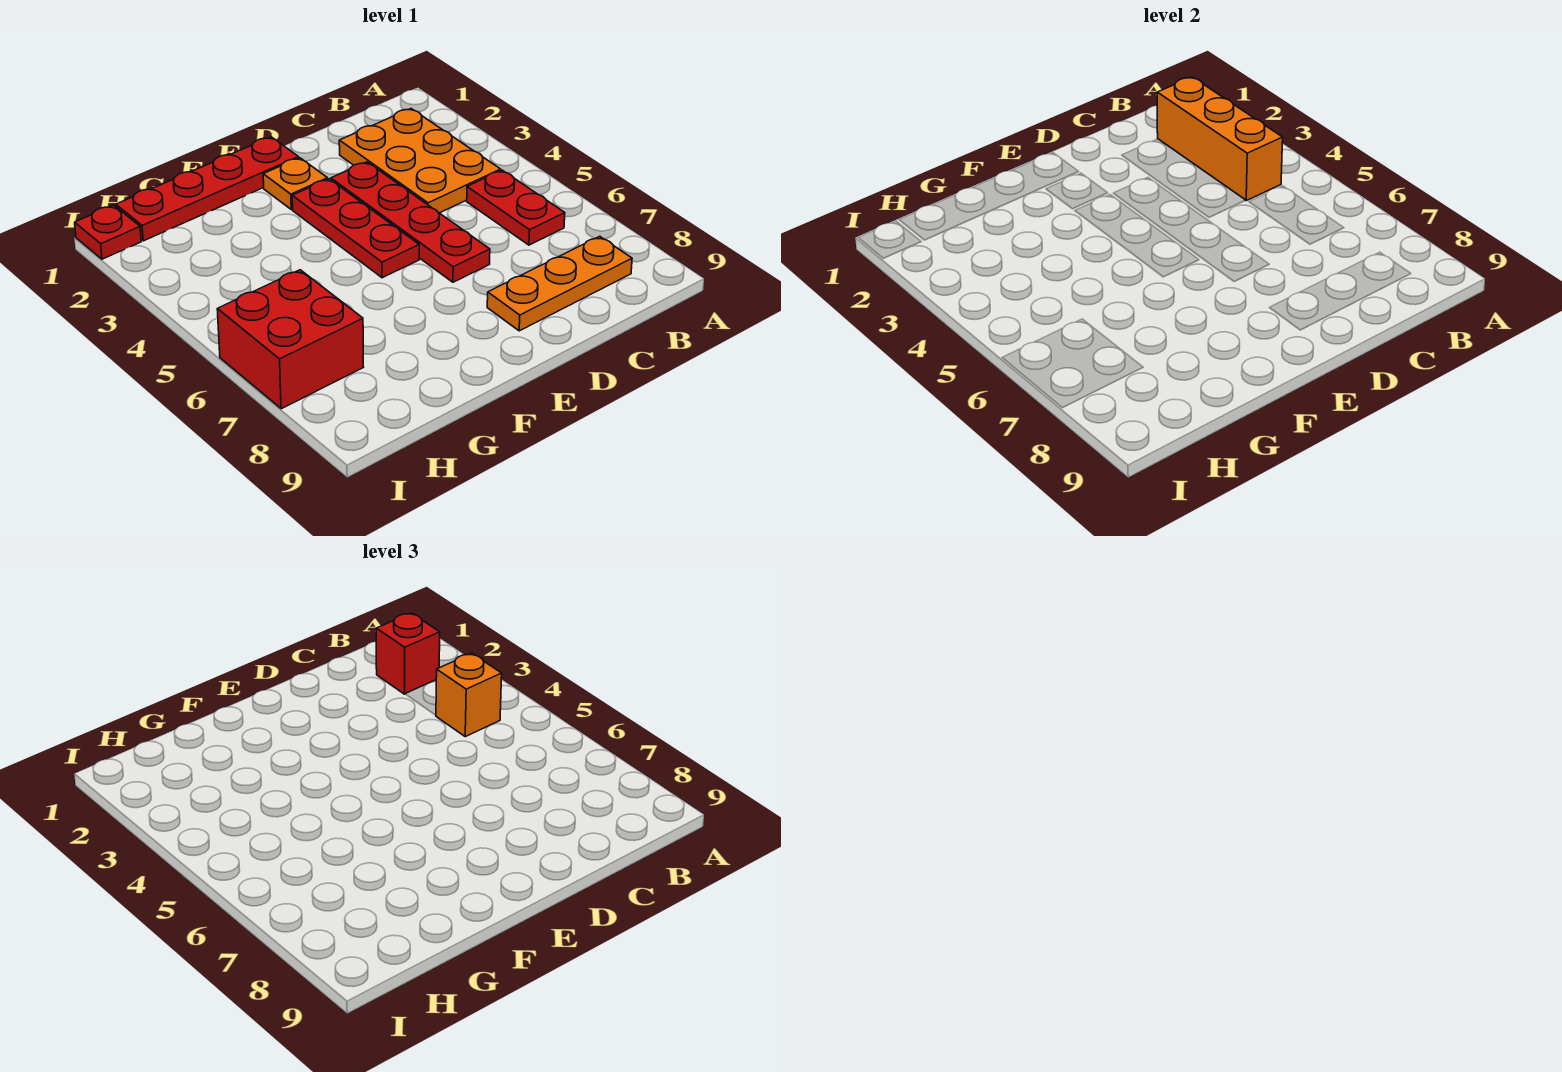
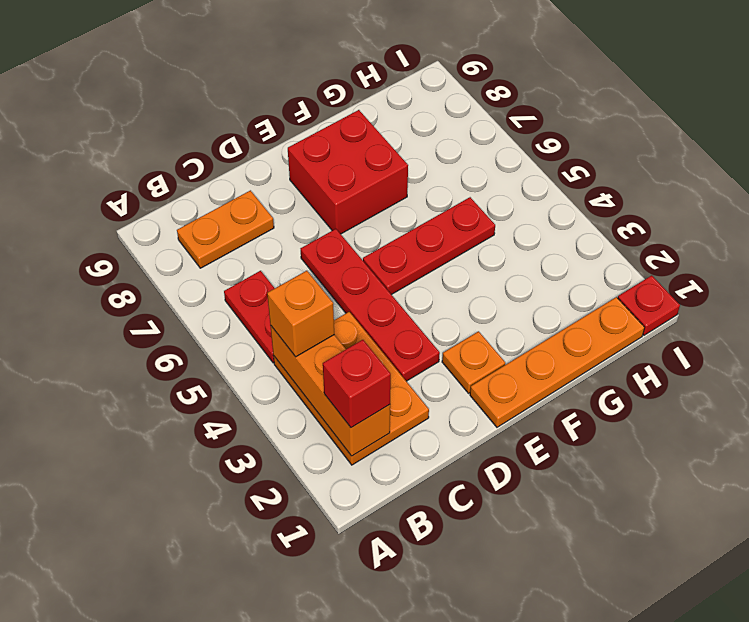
orange 1x3 plate [487,236,632,331] -> orange 1x2 plate [177,190,274,268]
red 1x4 plate [116,137,298,241] -> orange 1x4 plate [470,297,645,427]
red 1x3 plate [292,179,419,278] -> red 1x3 plate turned to [363,197,495,295]
red 2x2 brick [217,270,363,409] -> red 2x2 brick moved to [288,110,408,234]

